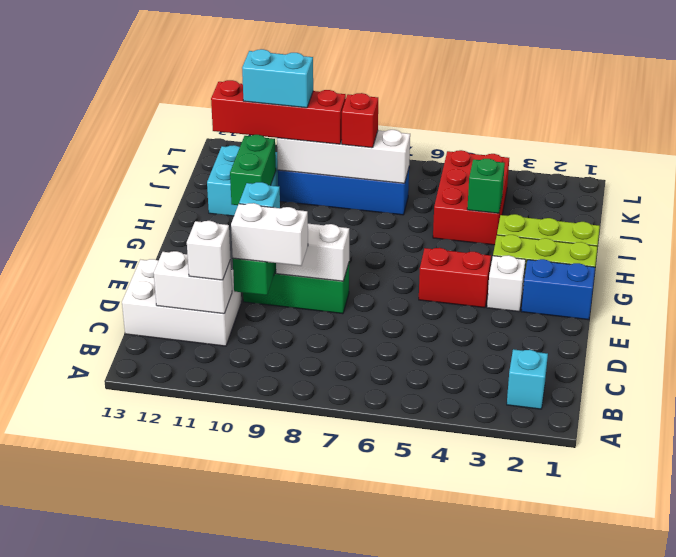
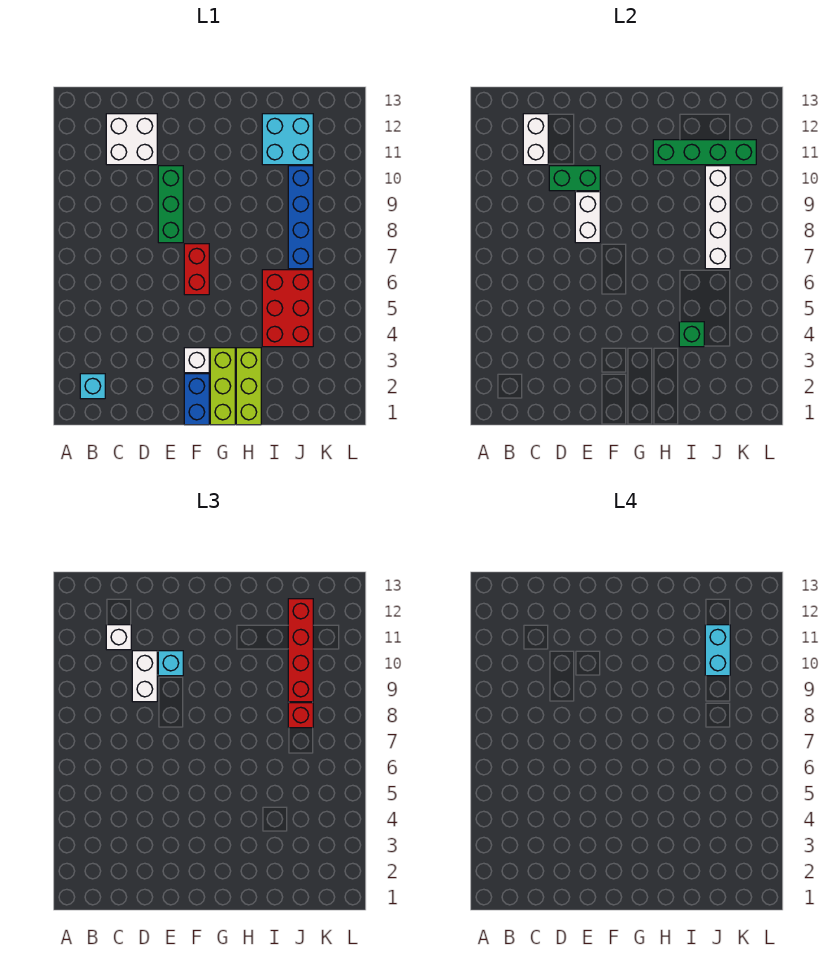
white 2x3 brick [122,259,241,346] -> white 2x2 brick [106,114,157,165]
red 1x2 brick [419,248,491,308] -> red 1x2 brick moved to [184,244,209,295]
green 1x2 brick [230,135,276,205] -> green 1x4 brick [653,140,756,165]
red 2x3 brick [433,150,509,245] -> red 2x3 brick turned to [262,270,313,347]

